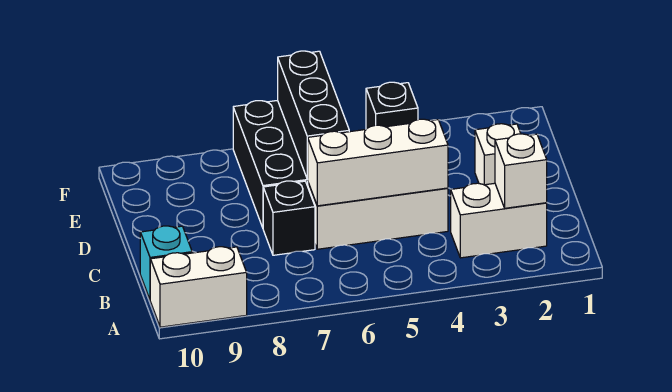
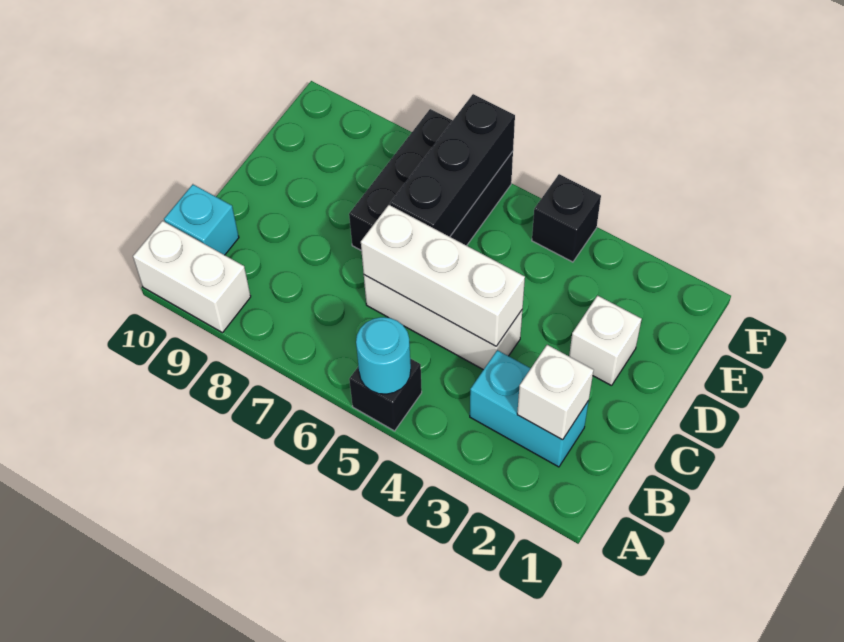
none -> cyan 1x1 round brick [356,317,411,394]
white 1x2 brick [451,183,547,258] -> cyan 1x2 brick [470,350,589,467]
black 1x1 brick [263,181,315,255] -> black 1x1 brick moved to [349,358,422,431]

